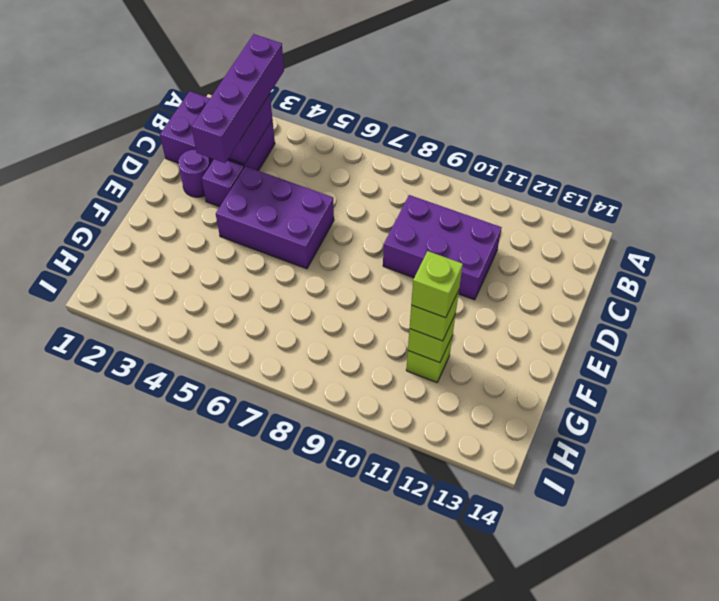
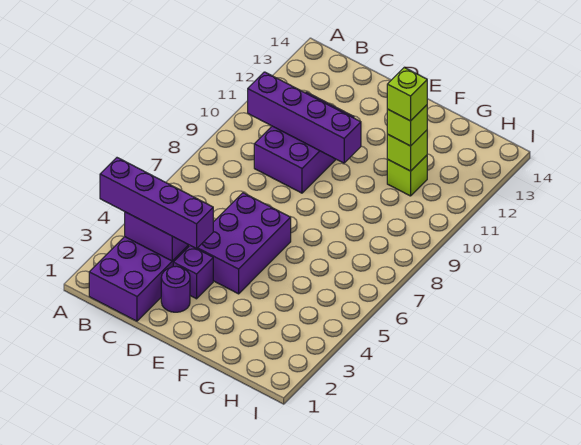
none -> purple 1x4 brick [248,72,361,163]

